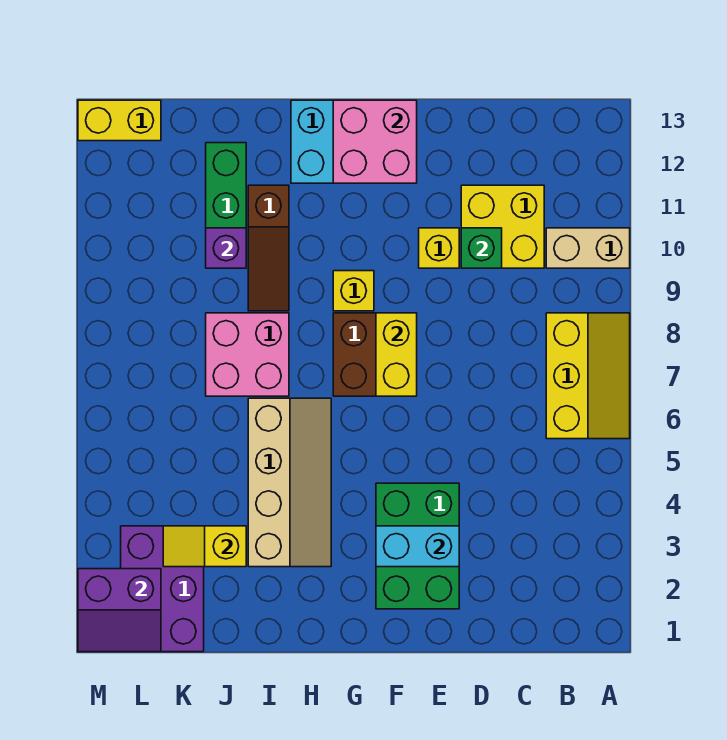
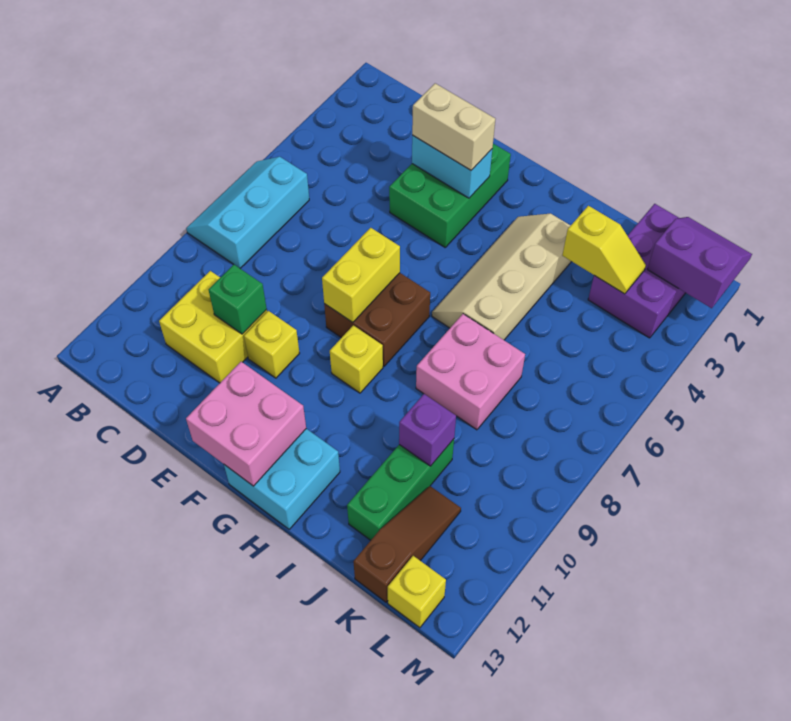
yellow 2x3 slope [546,313,630,439] -> cyan 2x3 slope [186,157,309,268]
tan 1x2 brick [546,228,630,268] -> tan 1x2 brick moved to [412,83,495,170]
brown 1x3 slope [248,185,289,311] -> brown 1x3 slope moved to [354,486,461,602]
yellow 1x2 brick [78,100,161,141] -> yellow 1x1 brick [388,556,446,628]

